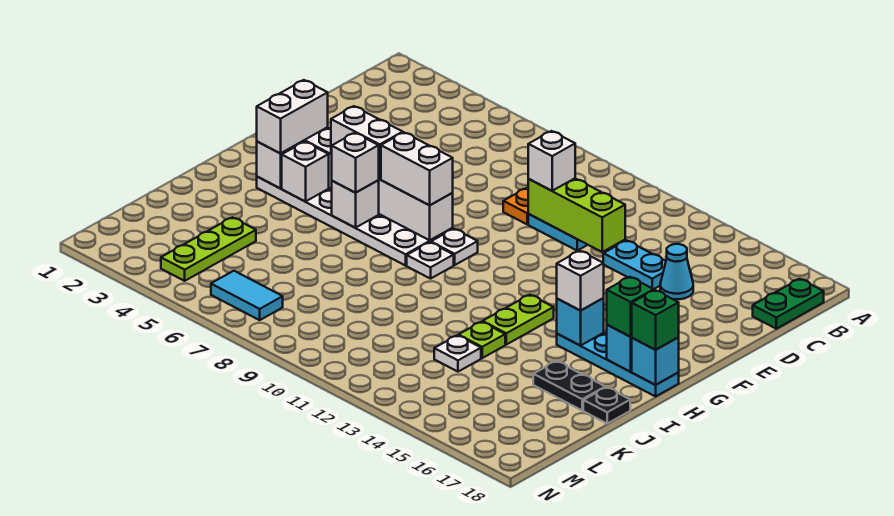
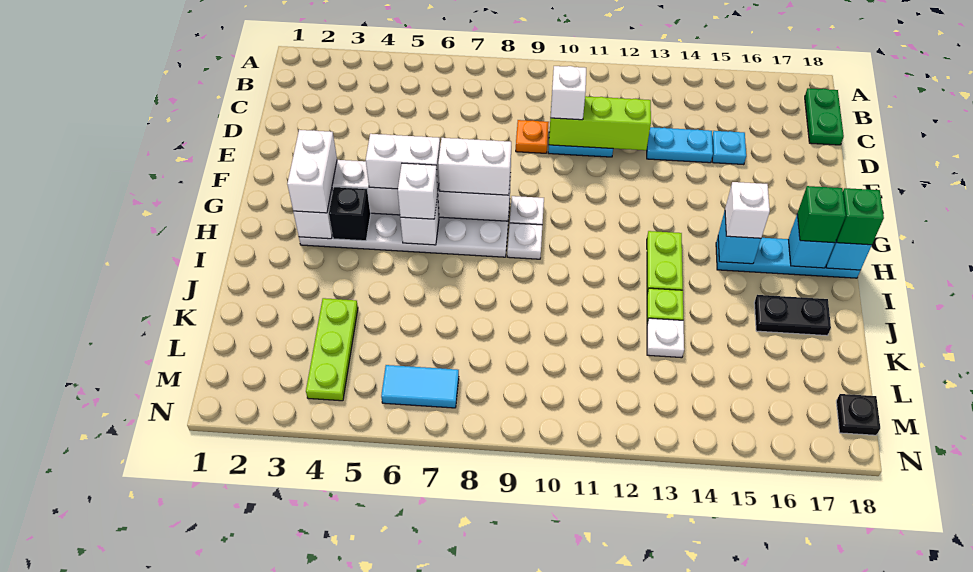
cyan 1x1 cone [660,244,693,299] -> cyan 1x1 plate [712,131,746,165]
white 1x1 brick [282,142,329,201] -> black 1x1 brick [329,187,371,241]
black 1x1 plate [583,387,630,423] -> black 1x1 plate moved to [836,394,880,435]

